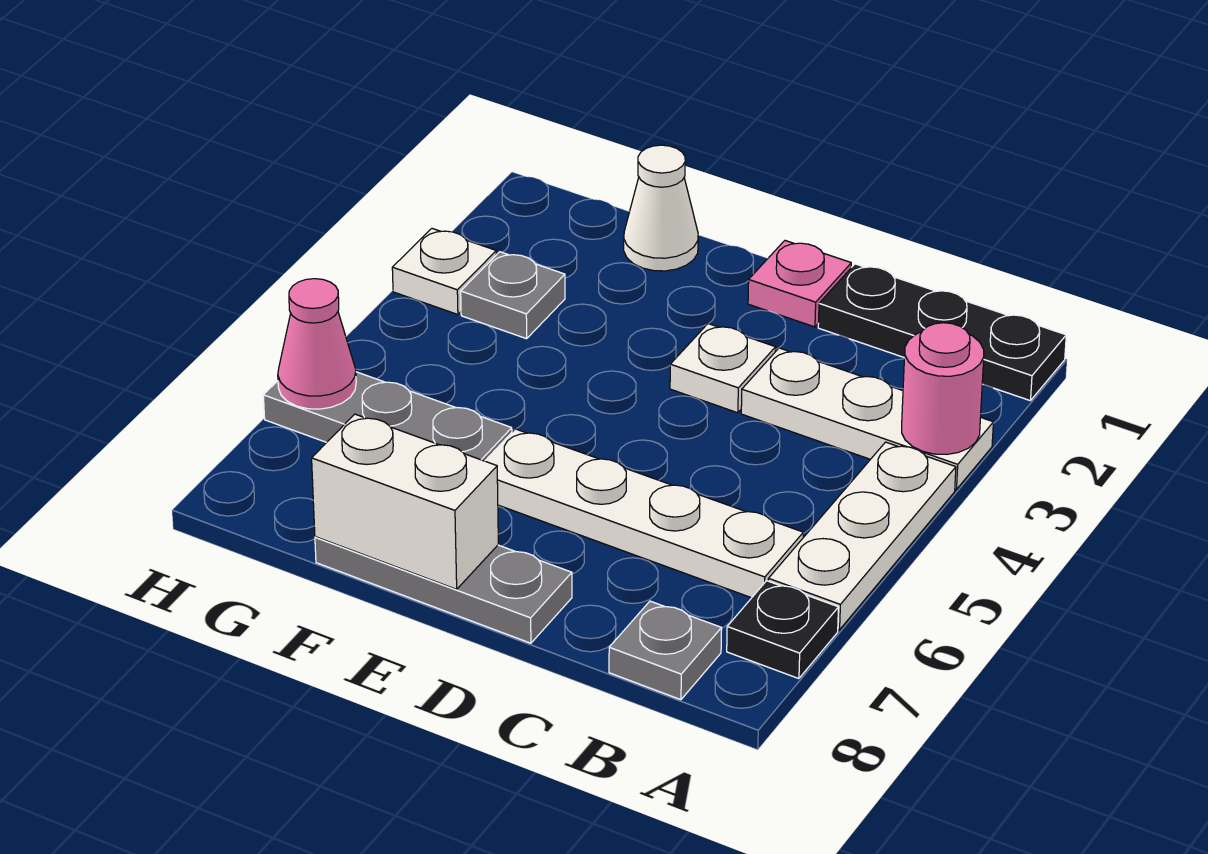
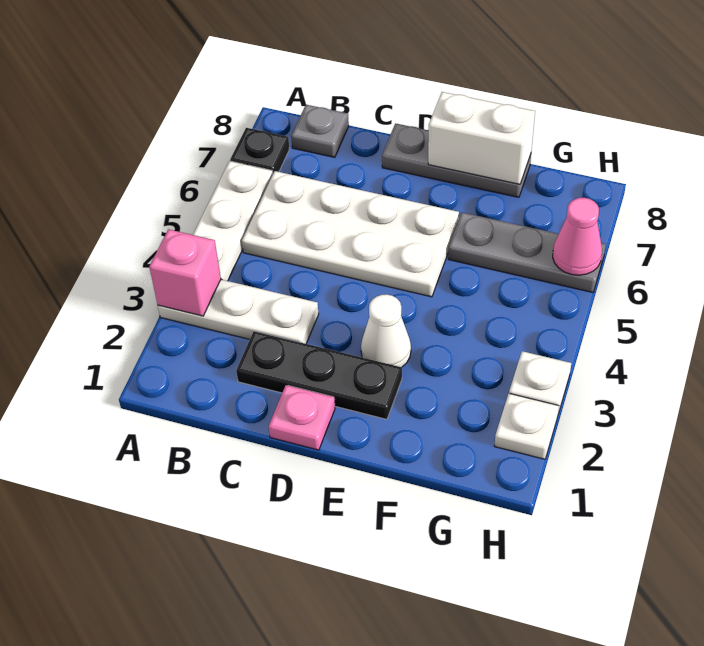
black 1x3 plate [818,264,1066,401] -> black 1x3 plate moved to [236,331,402,419]
pink 1x1 round brick [902,323,984,454] -> pink 1x1 brick [149,229,221,316]
white 1x4 plate [485,429,803,598] -> white 2x4 plate [242,171,459,297]
white 1x1 plate [670,324,776,413] -> white 1x1 plate moved to [495,394,559,459]
white 1x1 cone [624,145,698,271] -> white 1x1 cone moved to [361,294,411,367]
grey 1x1 plate [461,252,565,339] -> none

